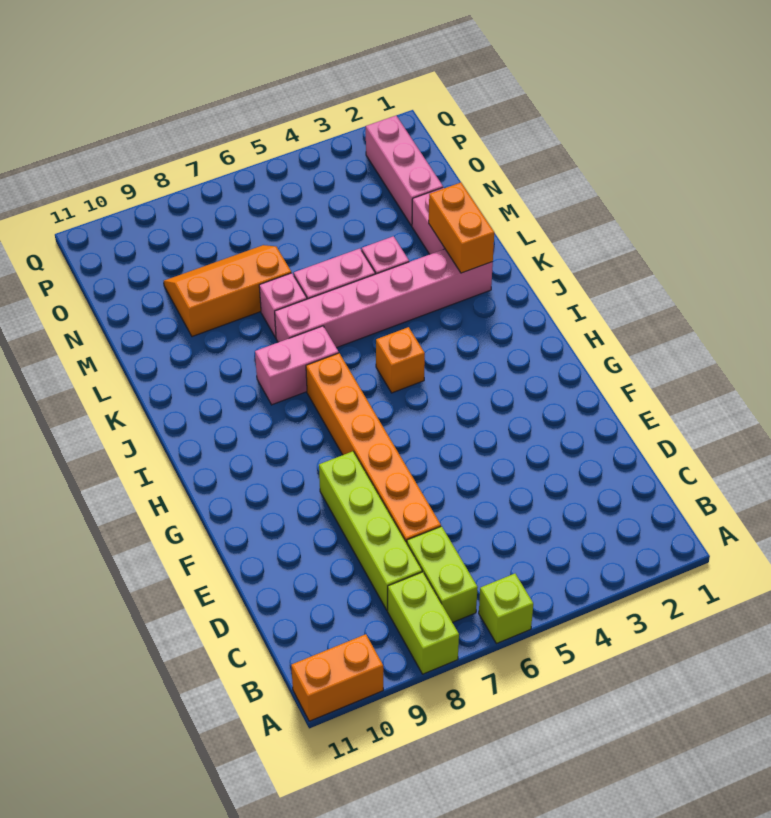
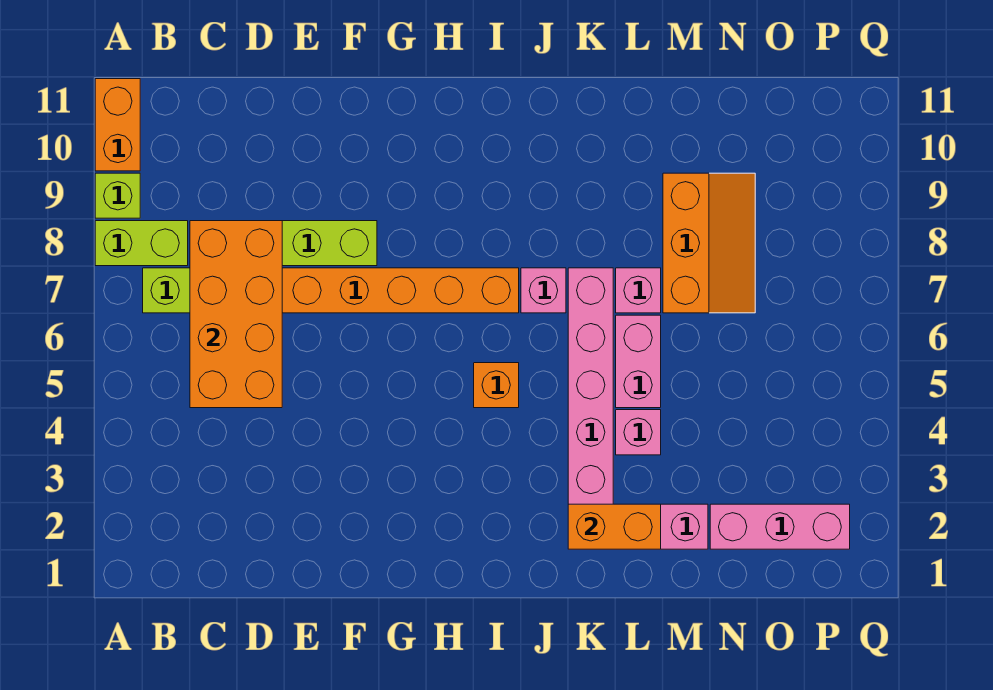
lime 1x1 brick [479,574,533,644] -> lime 1x1 brick moved to [95,173,140,218]
none -> orange 2x4 brick [190,221,282,408]
pink 1x2 brick [255,326,339,405] -> pink 1x1 brick [521,268,566,313]

